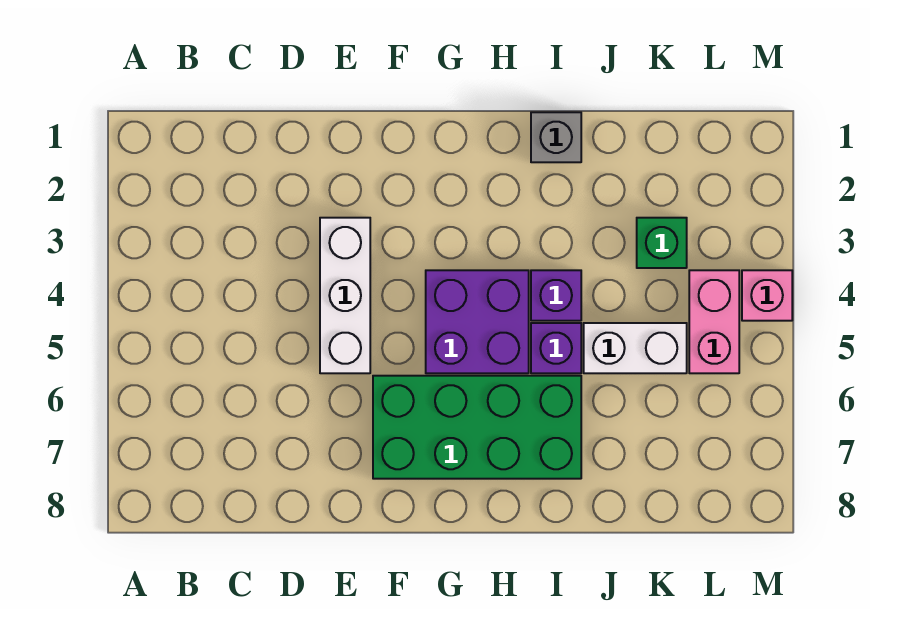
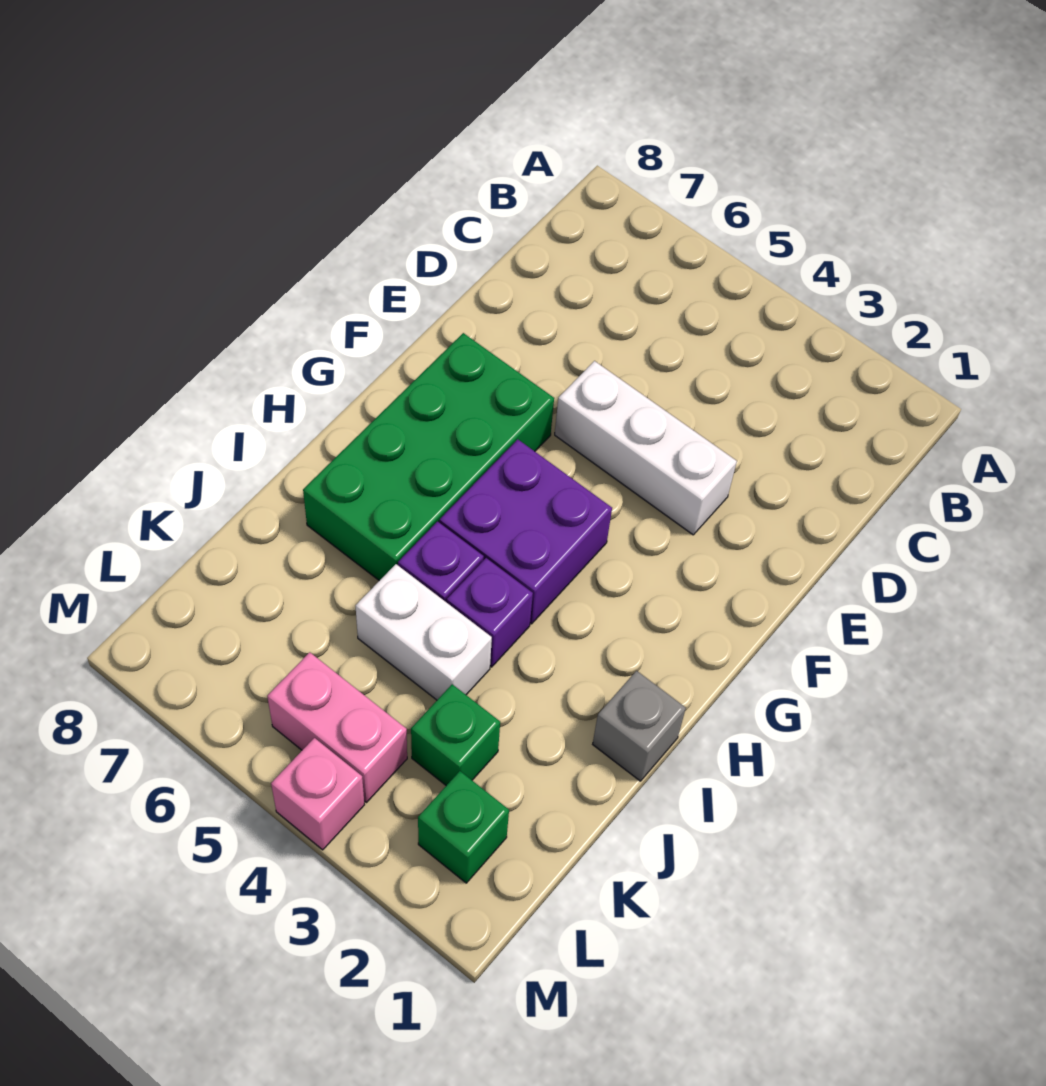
white 1x2 brick [584,323,687,373] -> white 1x2 brick turned to [356,564,492,700]
none -> green 1x1 brick [418,771,509,883]

